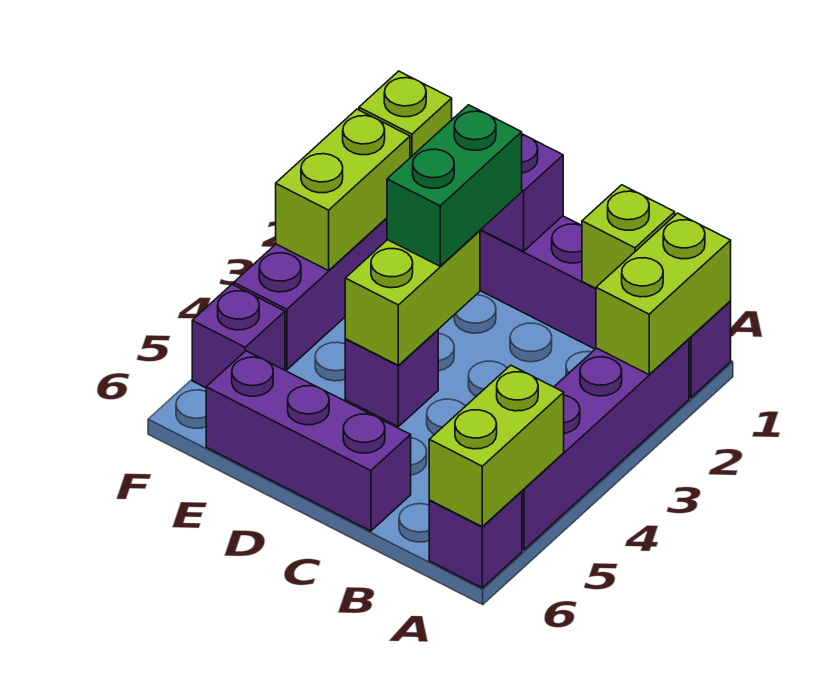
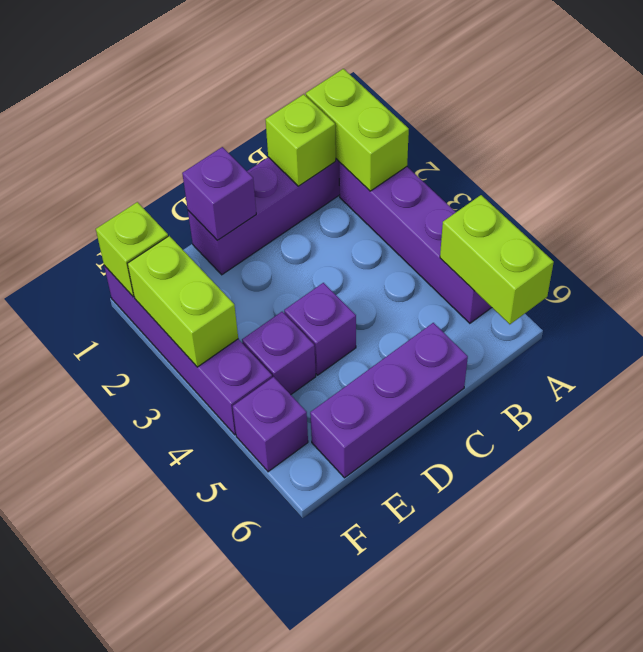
purple 1x1 brick [429,491,522,588] -> purple 1x1 brick moved to [242,312,316,395]
green 1x2 brick [387,105,522,266] -> none
lime 1x2 brick [345,231,480,365] -> none

